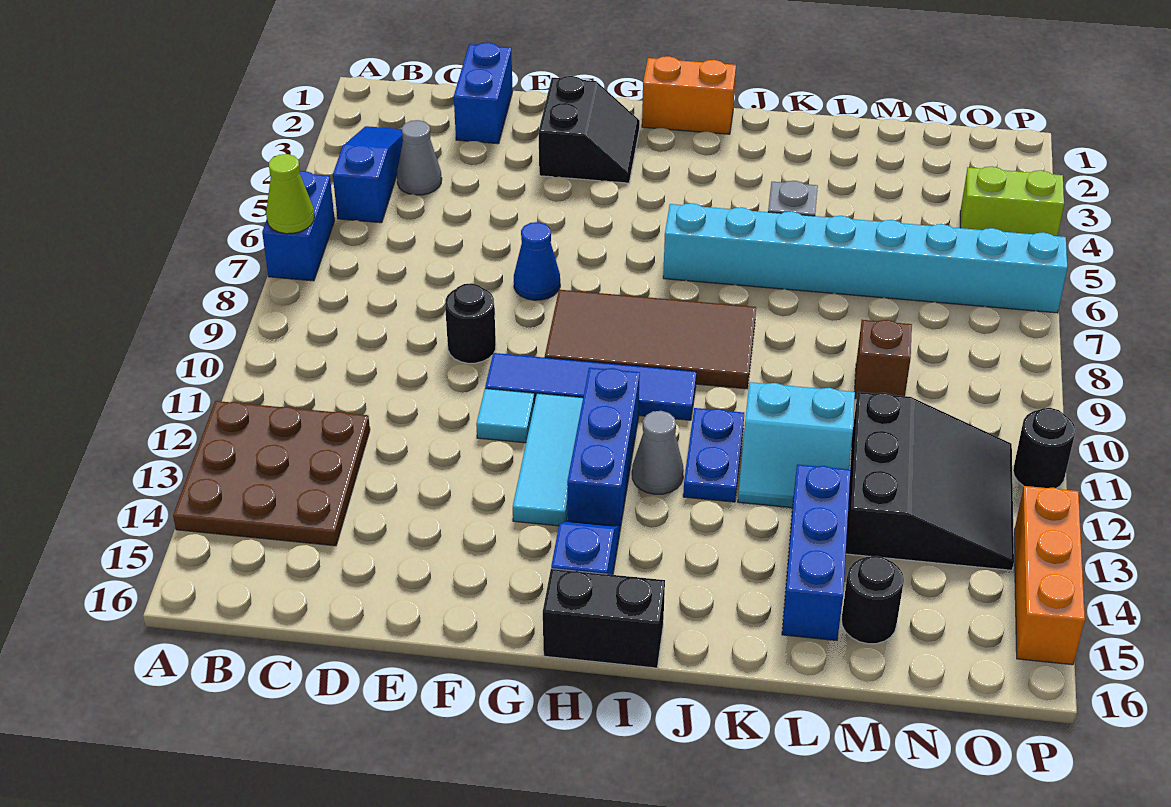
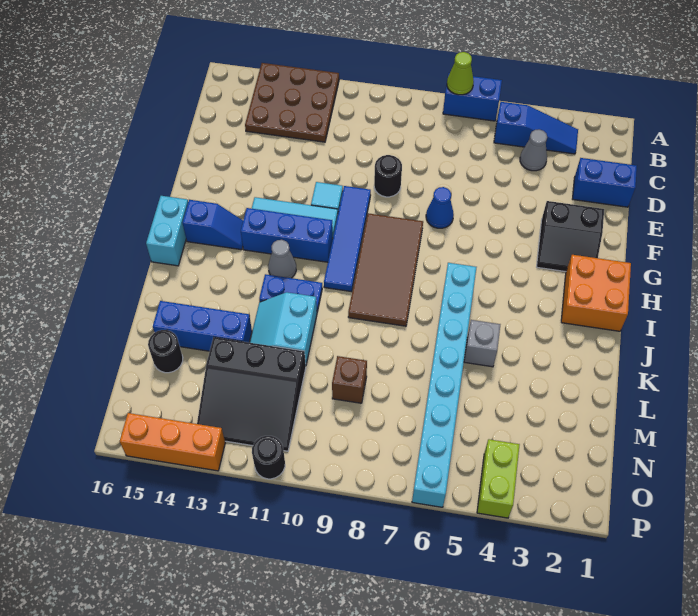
orange 1x2 brick [642,56,736,134] -> orange 2x2 brick [561,255,631,331]
black 1x2 brick [543,569,665,668] -> cyan 1x2 brick [146,196,188,266]

